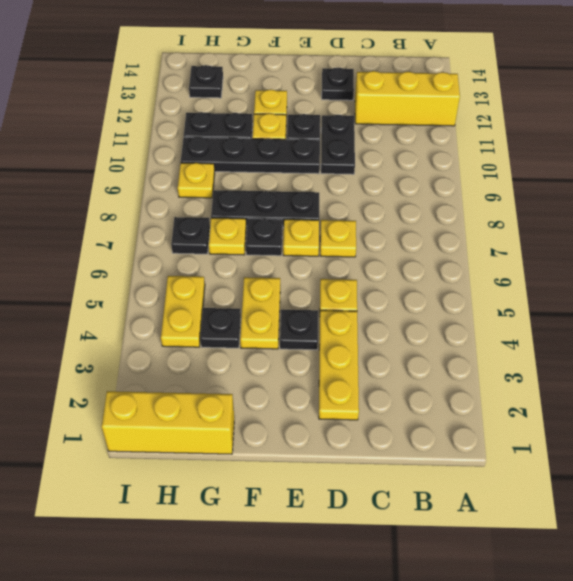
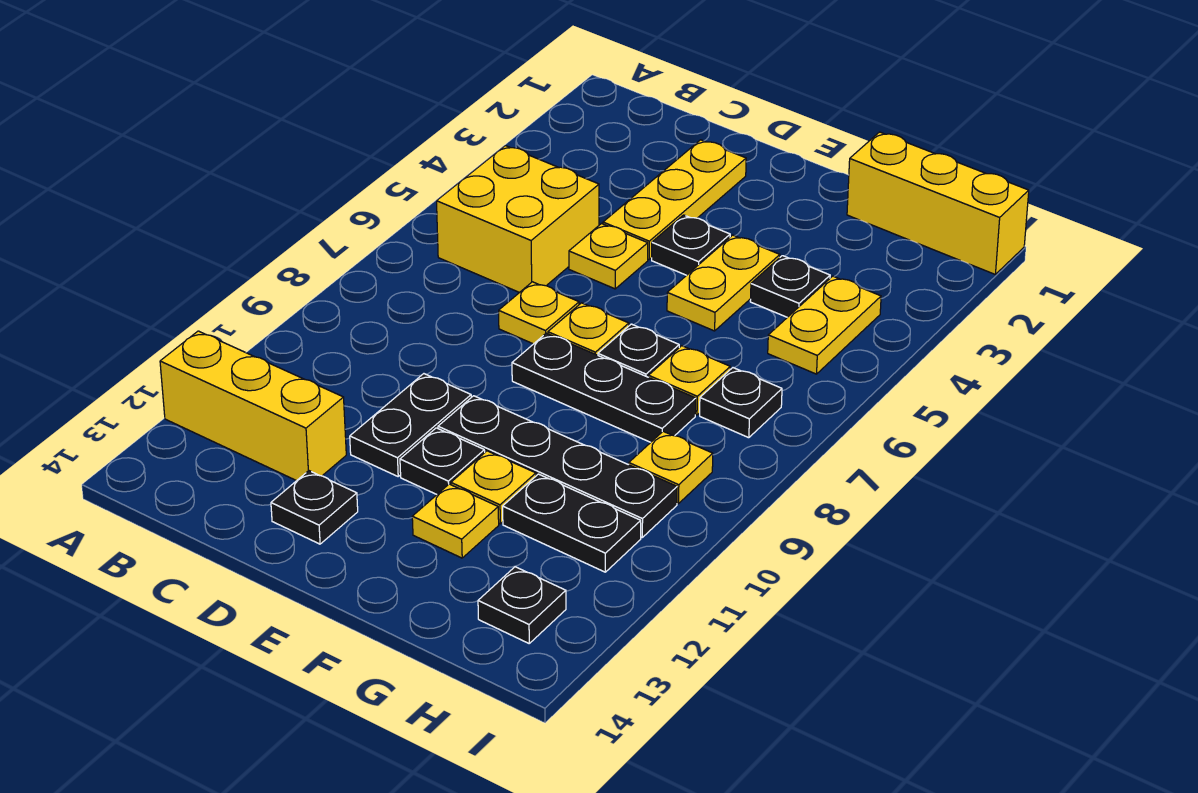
none -> yellow 2x2 brick [437,146,599,293]

